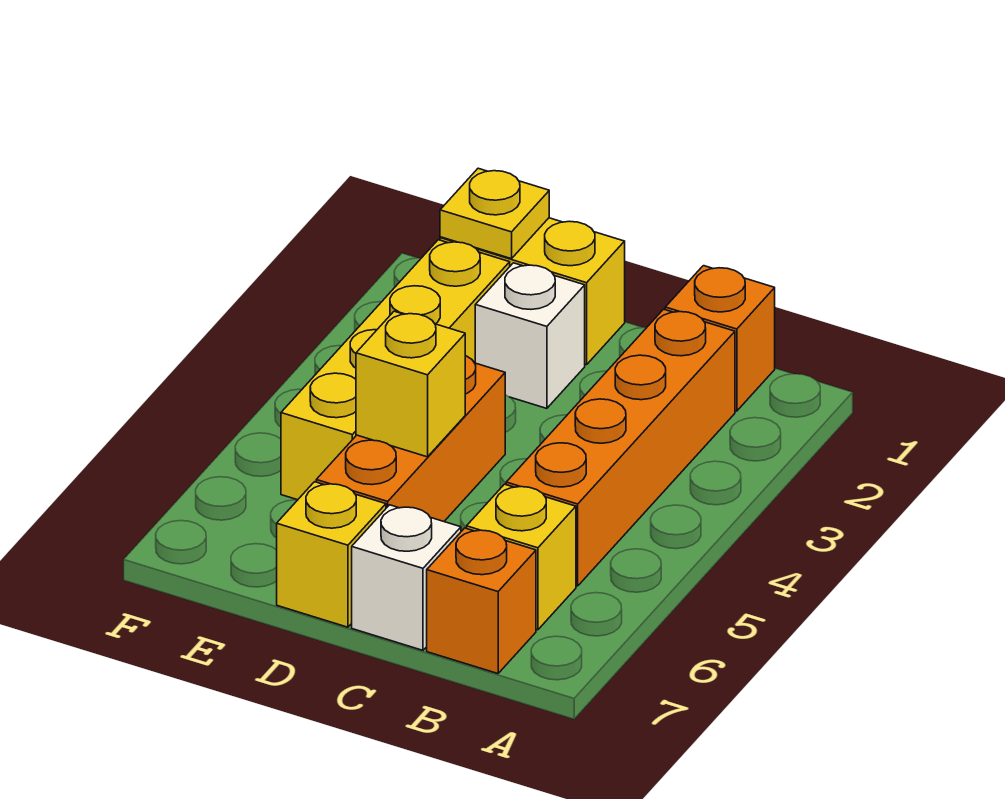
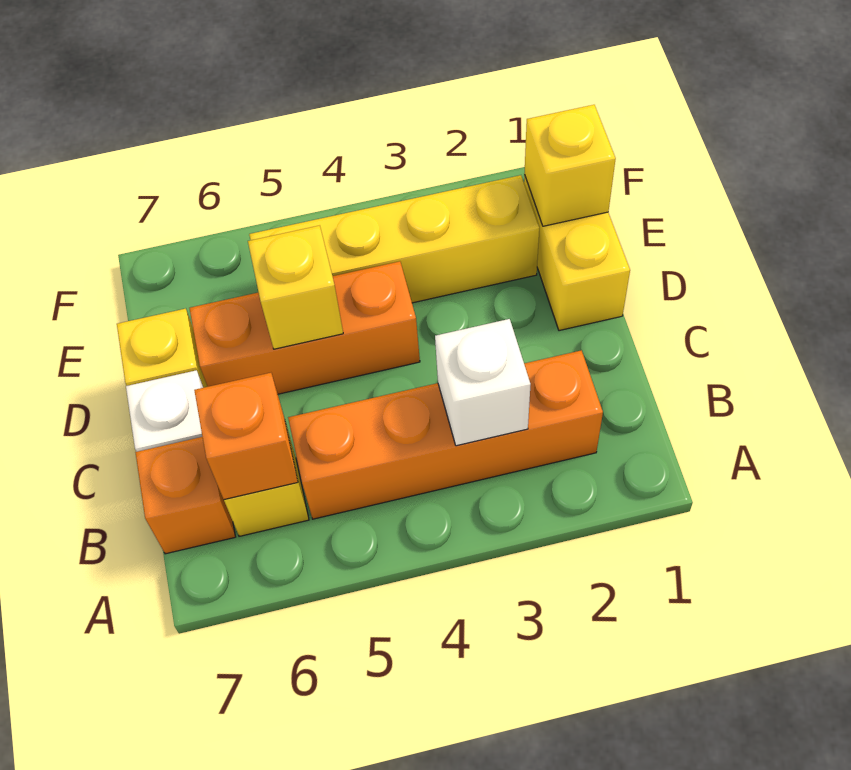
orange 1x1 brick [665,266,775,411] -> orange 1x1 brick moved to [194,373,298,499]
white 1x1 brick [475,263,585,408] -> white 1x1 brick moved to [435,319,531,446]
yellow 1x1 plate [440,168,549,259] -> yellow 1x1 brick [524,105,616,226]

